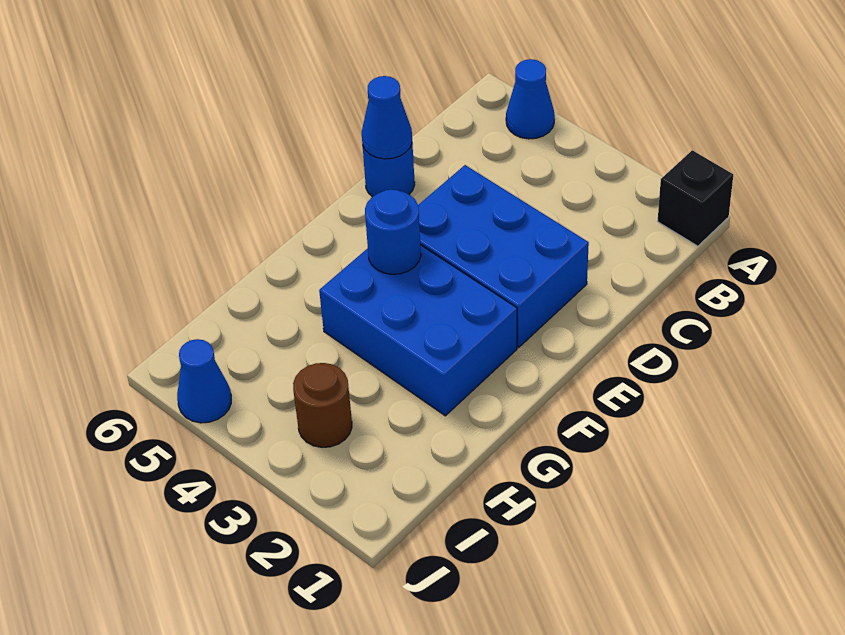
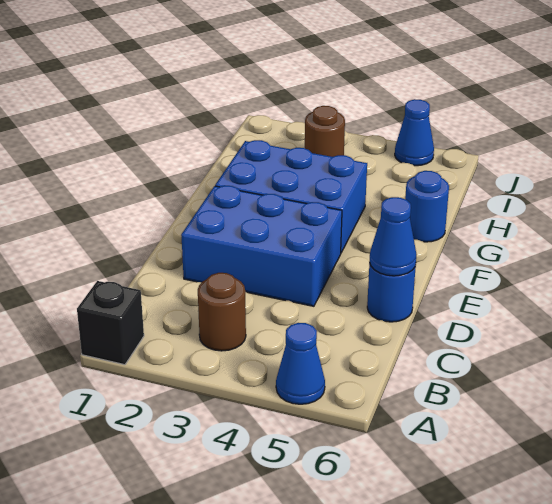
none -> brown 1x1 round brick [198,273,246,351]
blue 1x1 round brick [365,190,421,274] -> blue 1x1 round brick moved to [405,171,449,242]

